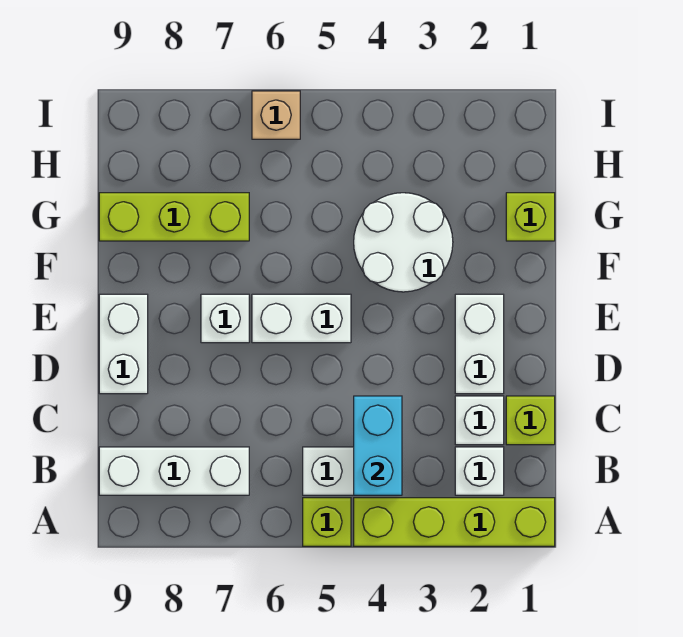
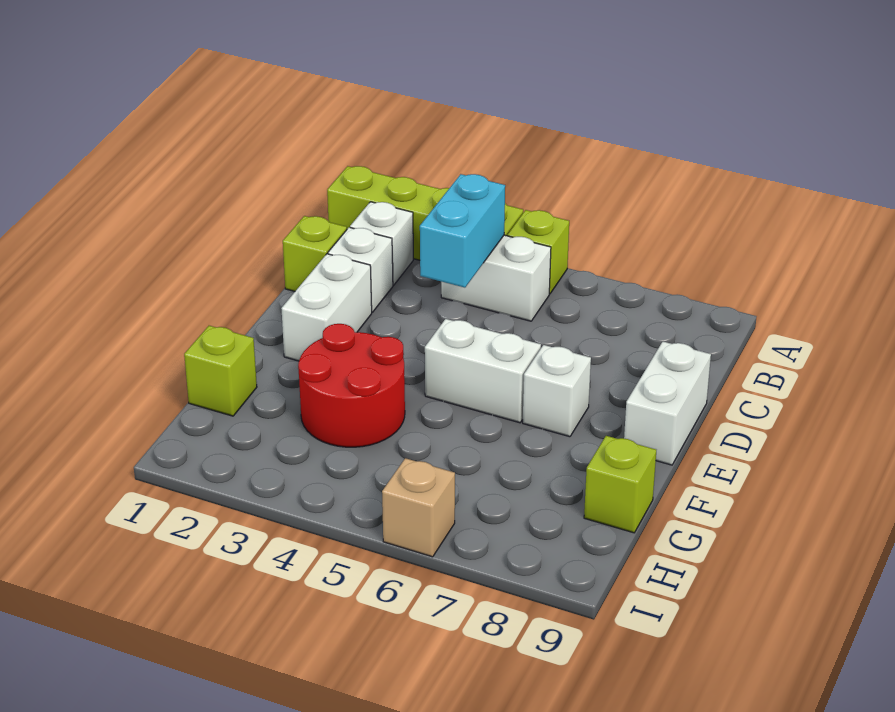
white 1x3 brick [99,447,249,495] -> none
white 2x2 round brick [354,193,453,292] -> red 2x2 round brick [298,324,405,447]
lime 1x3 brick [99,193,249,241] -> lime 1x1 brick [584,436,656,533]

